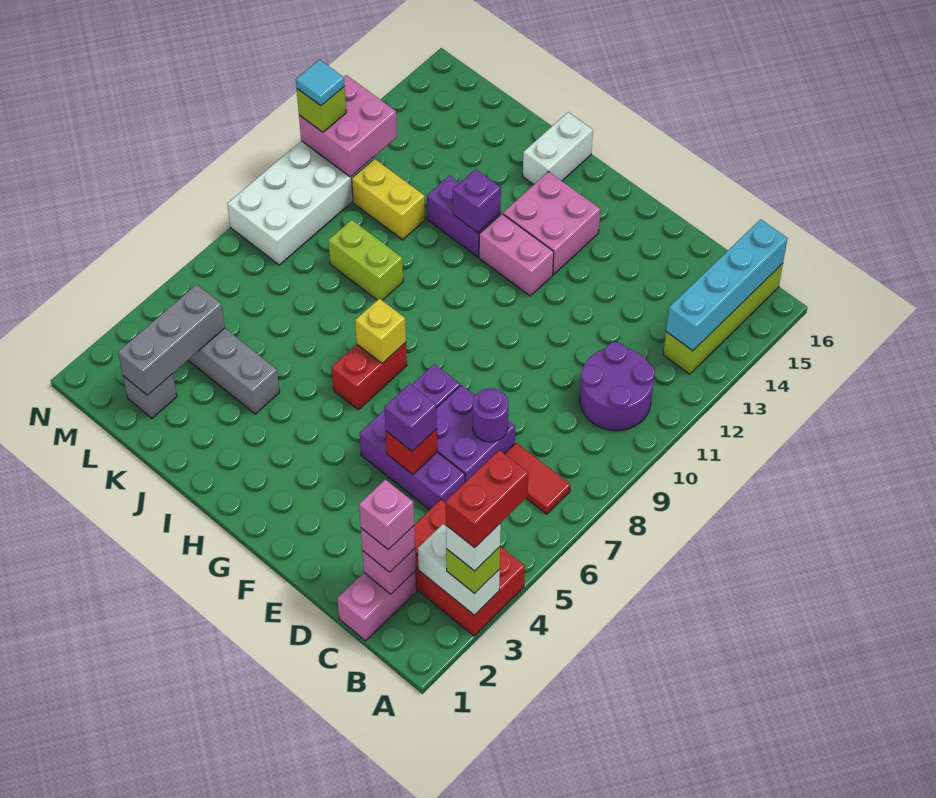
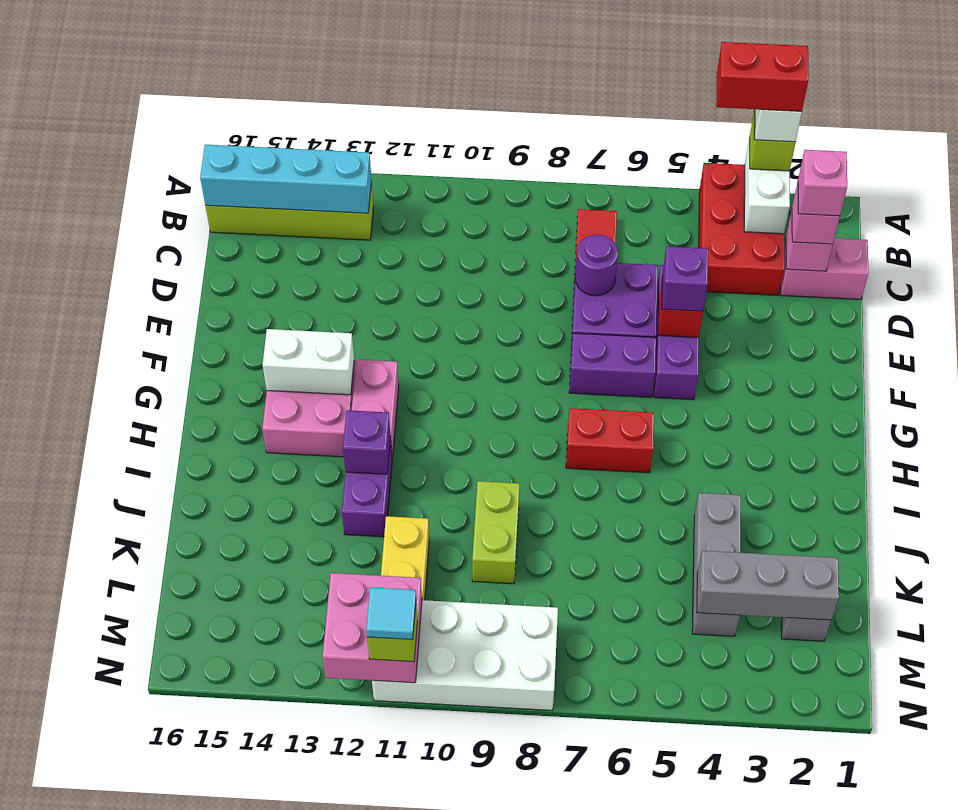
purple 2x2 round brick [580,342,655,431] -> none
yellow 1x1 brick [355,298,406,363] -> none
white 1x2 brick [523,112,593,184] -> white 1x2 brick moved to [263,329,354,395]

